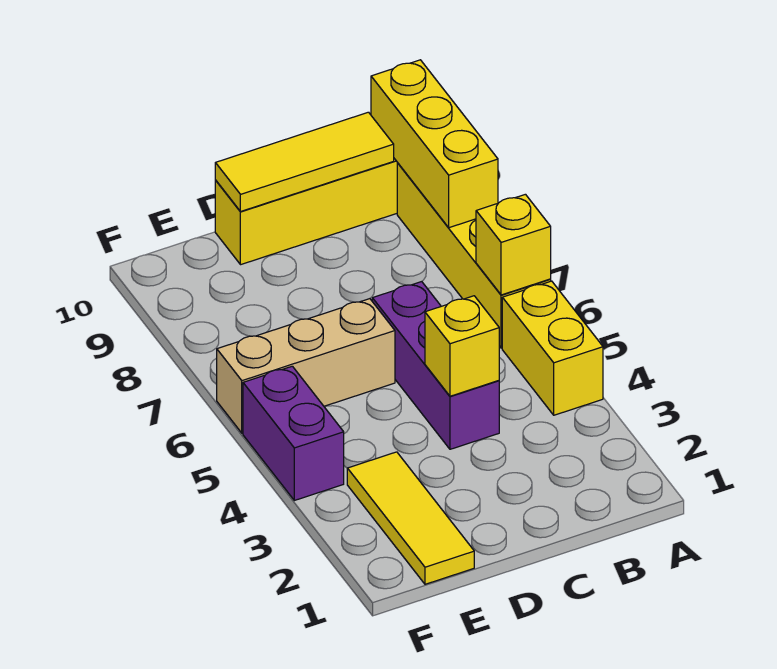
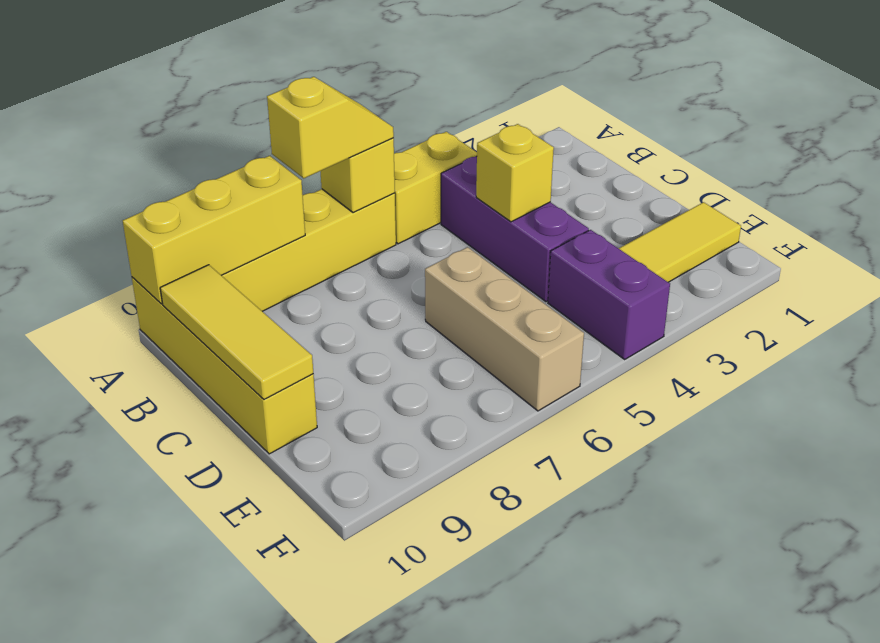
none -> yellow 1x2 slope [267,77,394,178]
purple 1x3 brick [372,282,499,449] -> purple 1x3 brick turned to [441,157,589,302]
purple 1x2 brick [243,366,344,500] -> purple 1x2 brick turned to [548,230,670,359]

